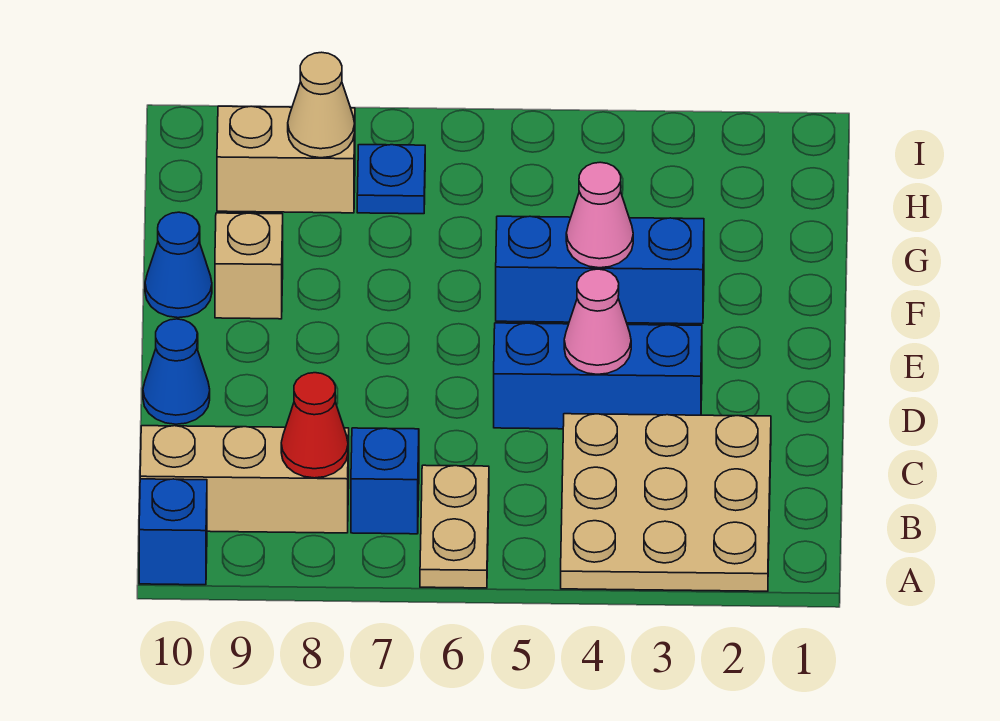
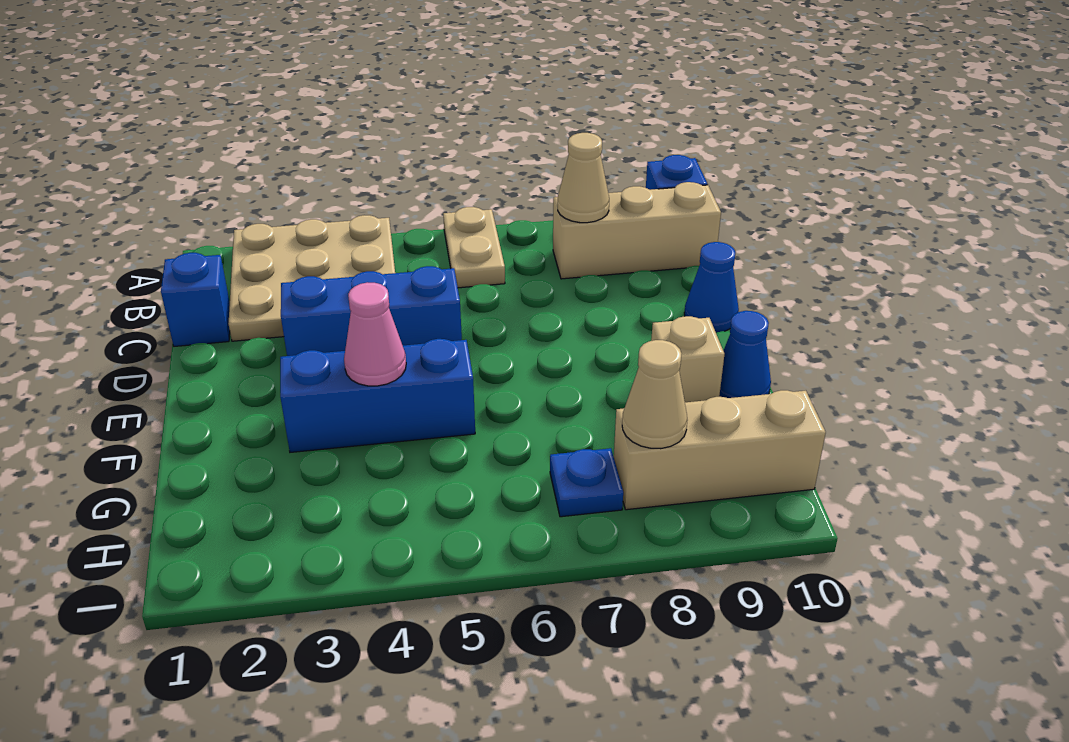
blue 1x1 brick [351,428,419,534] -> blue 1x1 brick moved to [161,253,230,346]
red 1x1 cone [281,373,348,478] -> tan 1x1 cone [558,133,609,223]
pink 1x1 cone [564,269,631,374] -> none
tan 1x2 brick [217,106,355,213] -> tan 1x3 brick [614,390,826,510]

